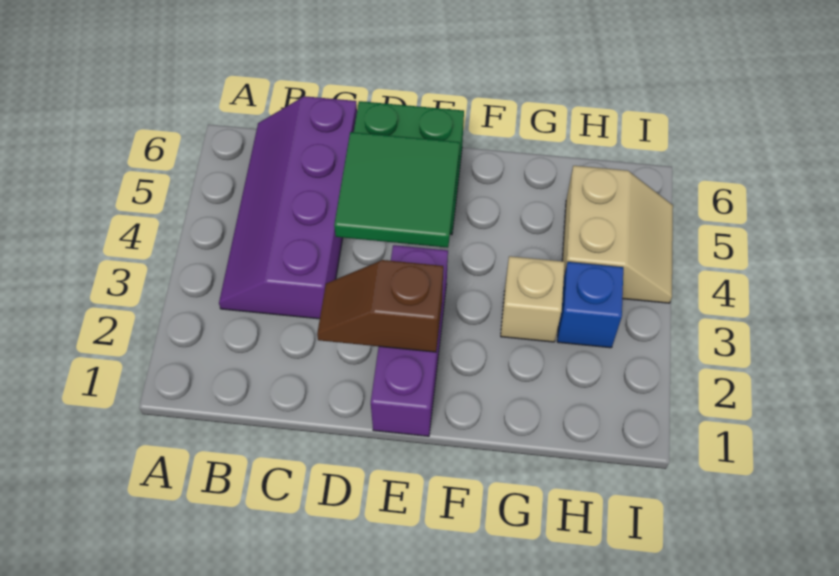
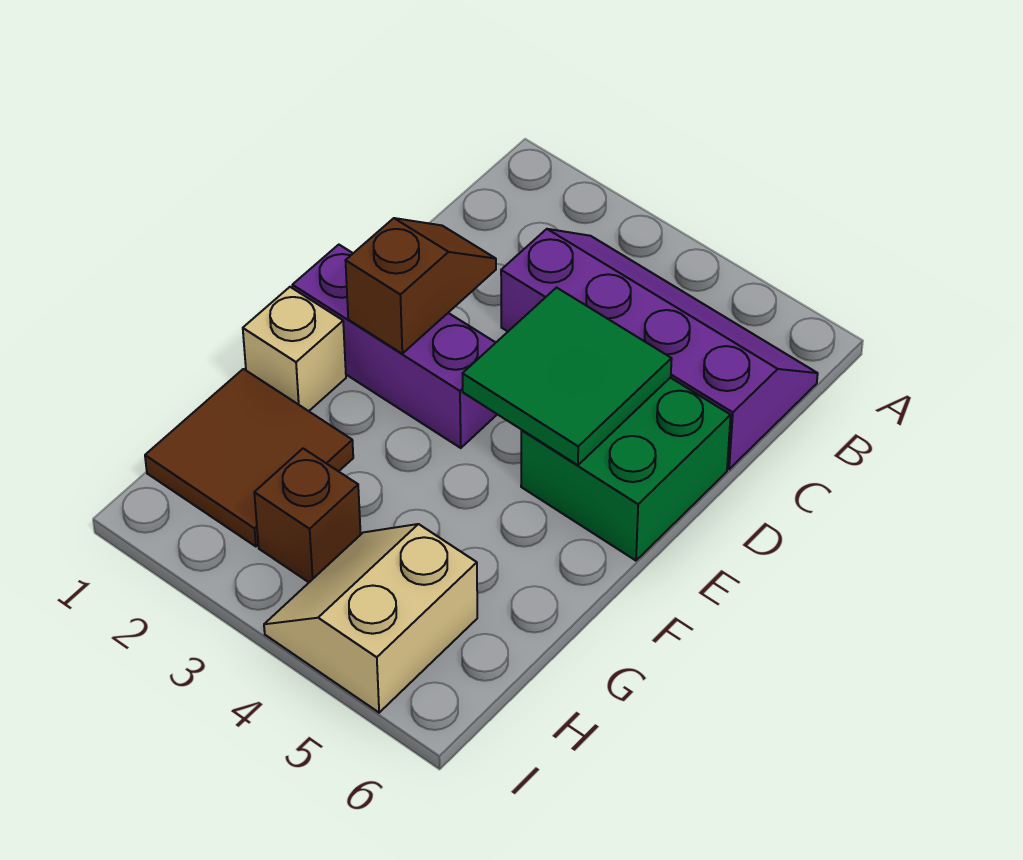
none -> brown 2x2 tile [145,369,353,546]
tan 1x1 brick [501,256,565,342] -> tan 1x1 brick moved to [243,287,346,411]
blue 1x1 brick [557,262,623,348] -> brown 1x1 brick [254,448,361,582]
tan 2x2 slope [562,166,673,303] -> tan 2x2 slope turned to [264,524,477,713]

